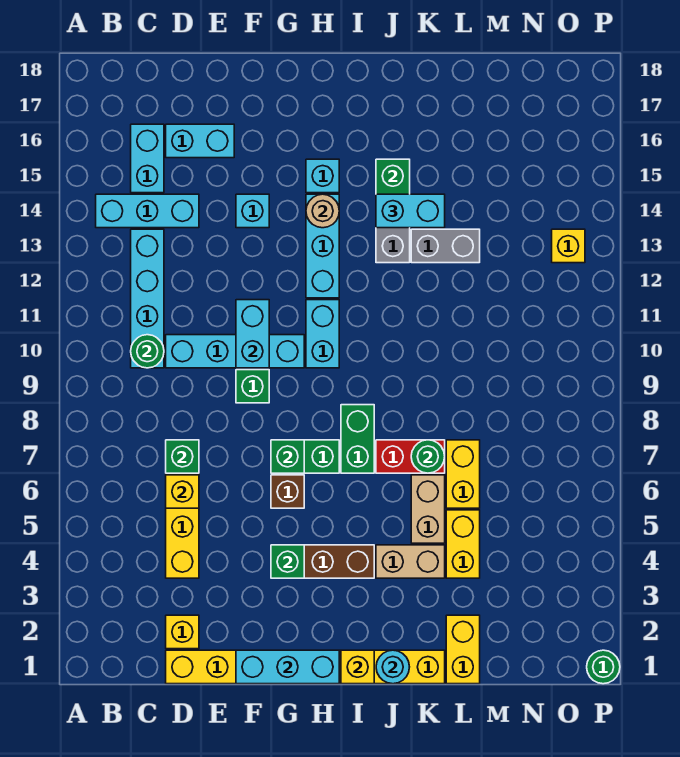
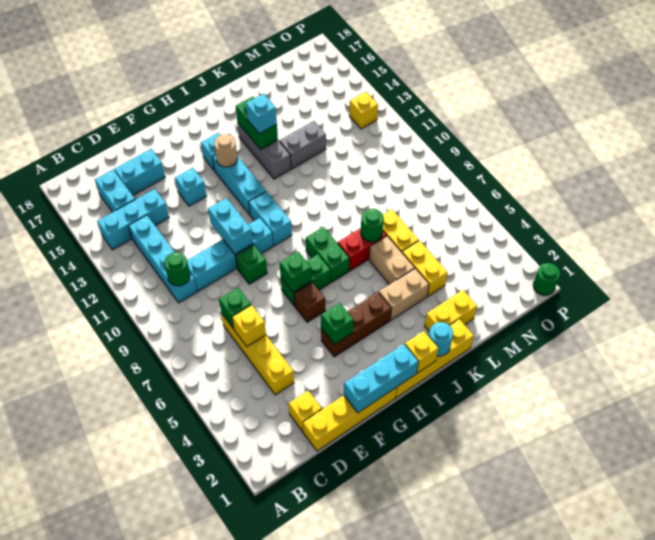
cyan 1x2 brick [376,194,445,228] -> cyan 1x1 brick [246,94,277,134]
yellow 1x2 brick [446,615,480,684] -> yellow 1x2 brick turned to [425,290,477,332]

